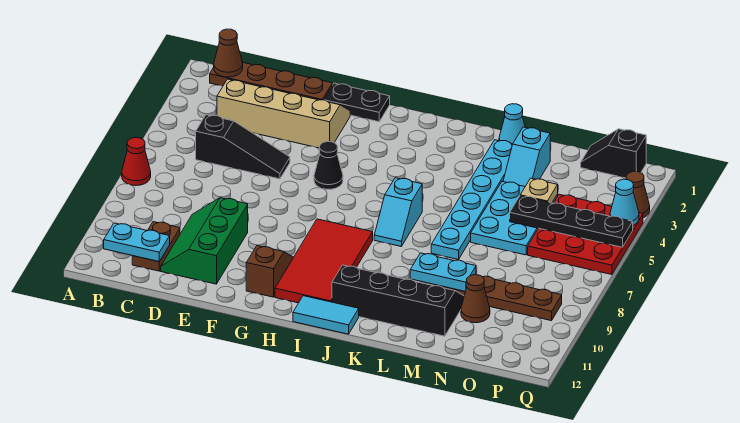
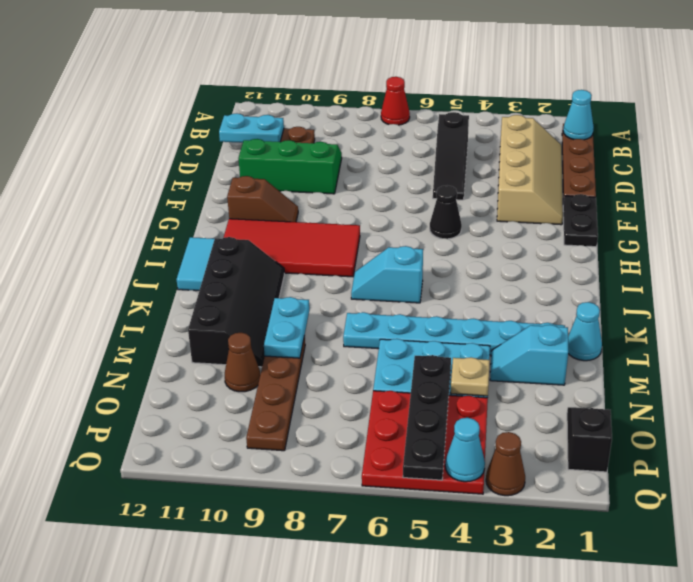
brown 1x1 cone [214,29,243,77] -> cyan 1x1 cone [563,90,594,140]
cyan 1x2 plate [104,223,170,262] -> cyan 1x2 plate turned to [219,113,284,143]

